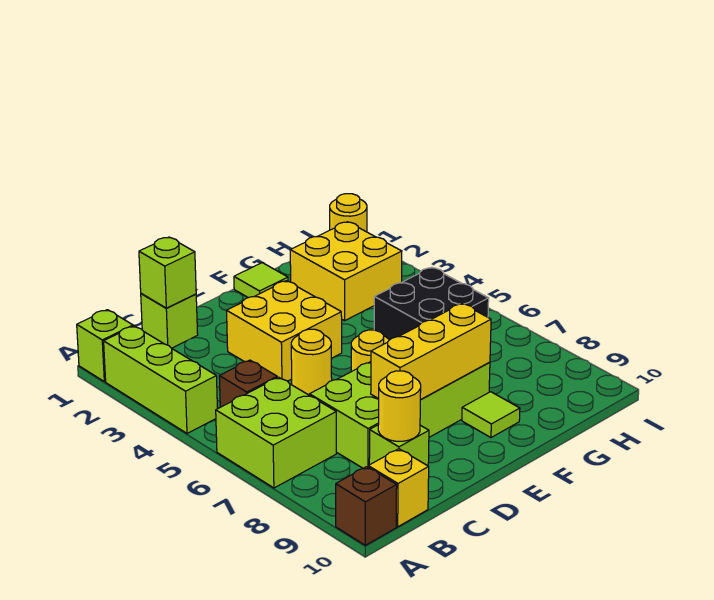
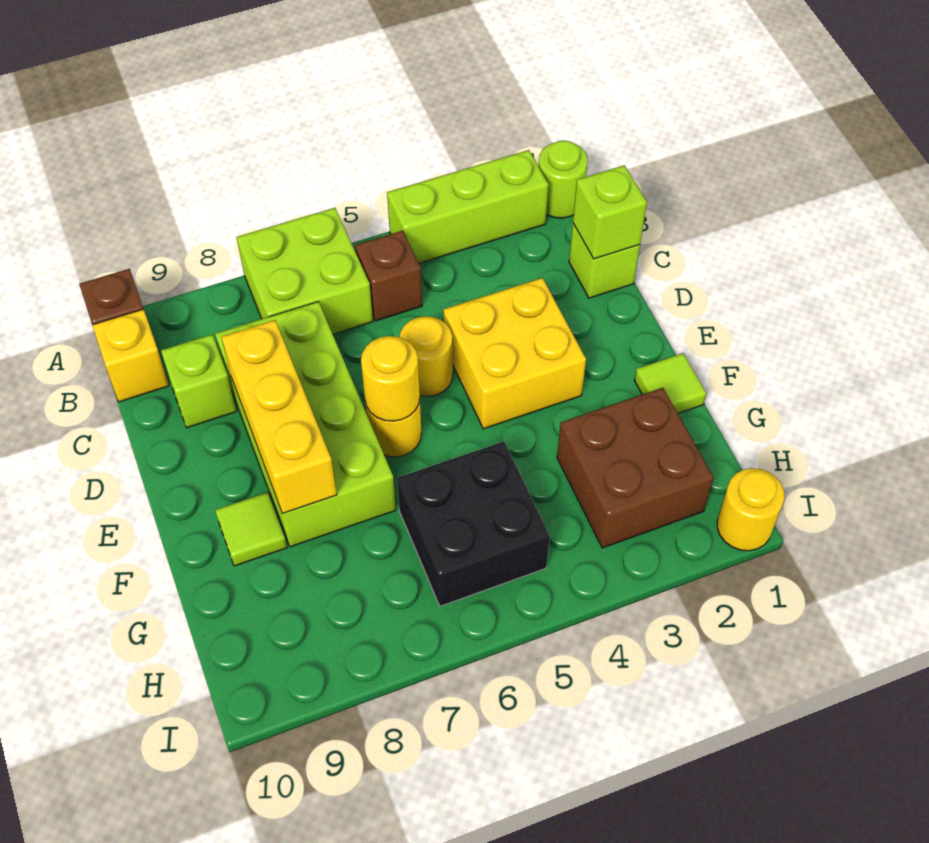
lime 1x1 brick [77,310,133,382] -> lime 1x1 round brick [539,141,588,218]
yellow 1x1 round brick [378,371,421,441] -> yellow 1x1 round brick moved to [361,336,420,421]
yellow 2x2 brick [290,222,402,321] -> brown 2x2 brick [557,388,714,548]

